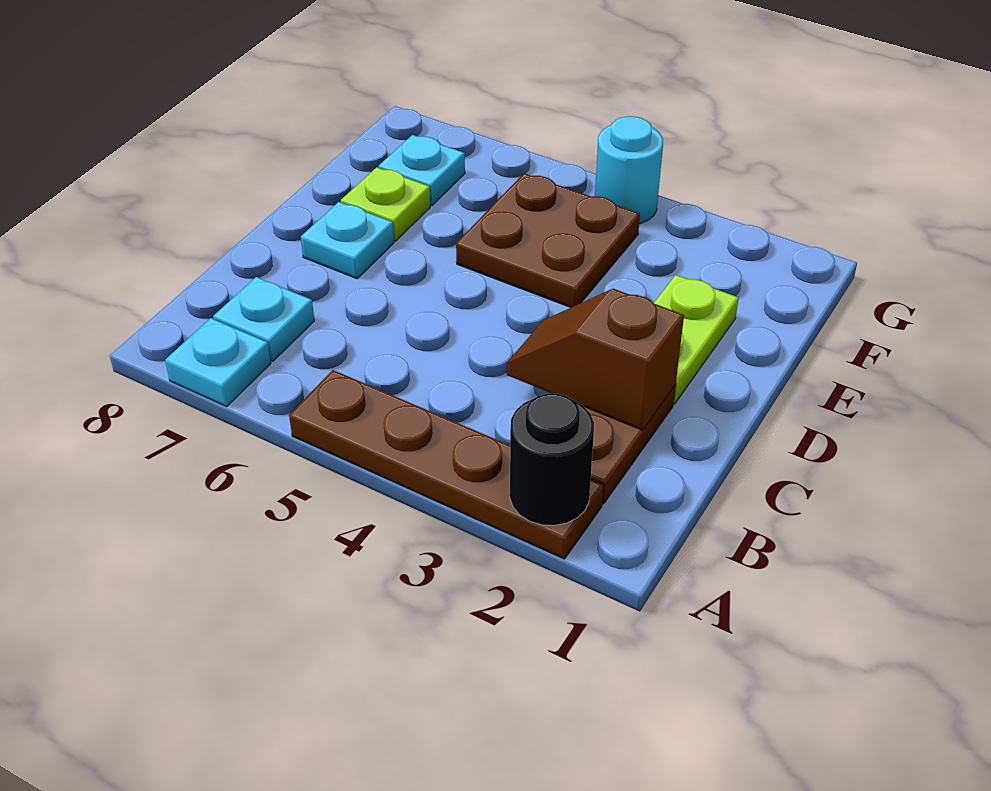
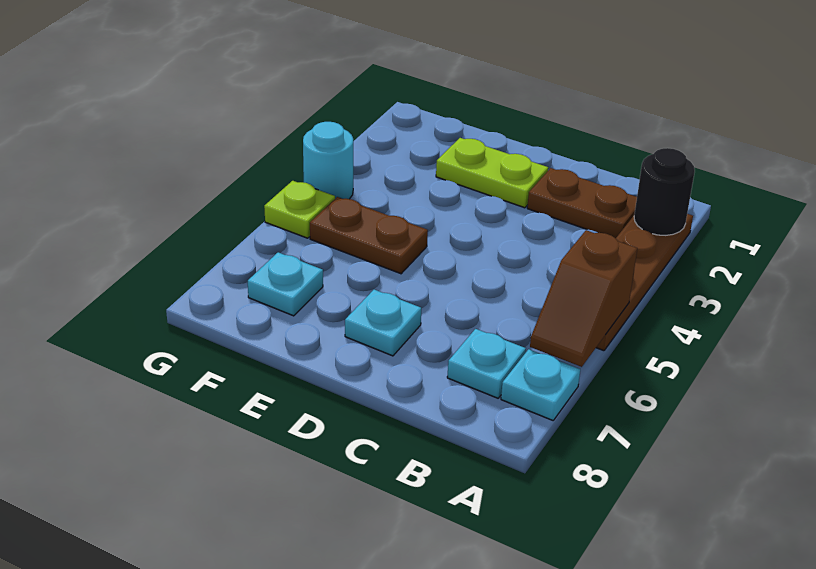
brown 1x2 slope [507,289,684,430] -> brown 1x2 slope moved to [530,230,637,367]
brown 2x2 plate [456,173,640,308] -> brown 1x2 plate [310,197,428,274]
lime 1x1 plate [341,167,430,241] -> lime 1x1 plate moved to [264,181,335,238]

